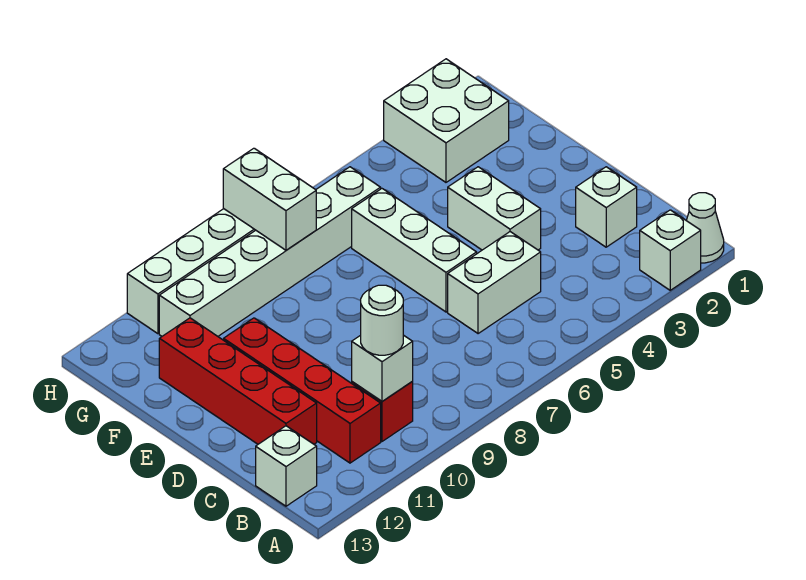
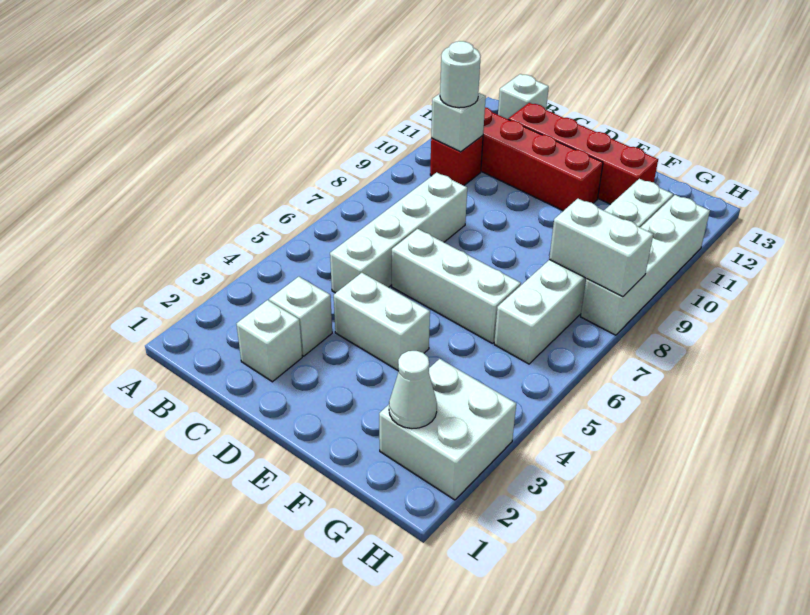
white 1x1 cone [686,193,724,263] -> white 1x1 cone moved to [389,351,437,429]
white 1x1 brick [640,210,701,290] -> white 1x1 brick moved to [269,277,332,356]
white 1x2 brick [448,232,541,334] -> white 1x4 brick [330,172,467,293]

